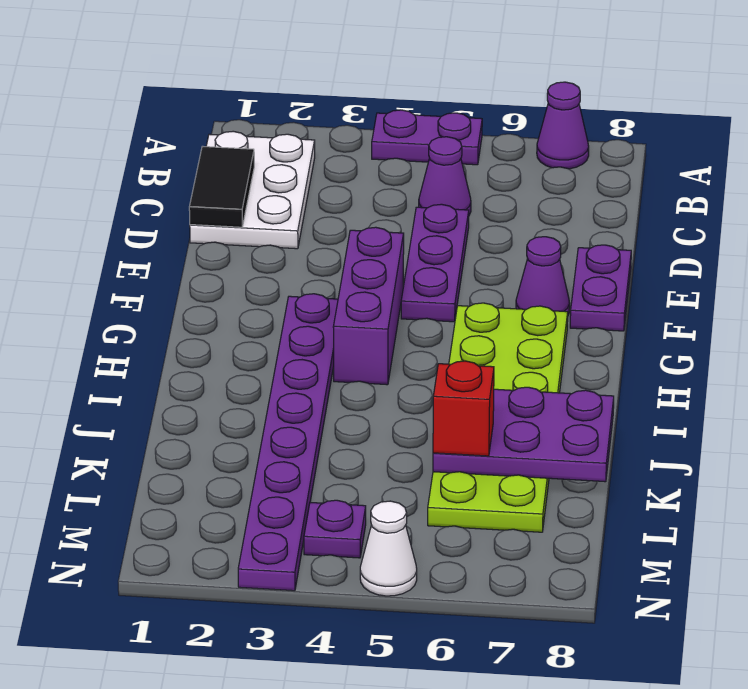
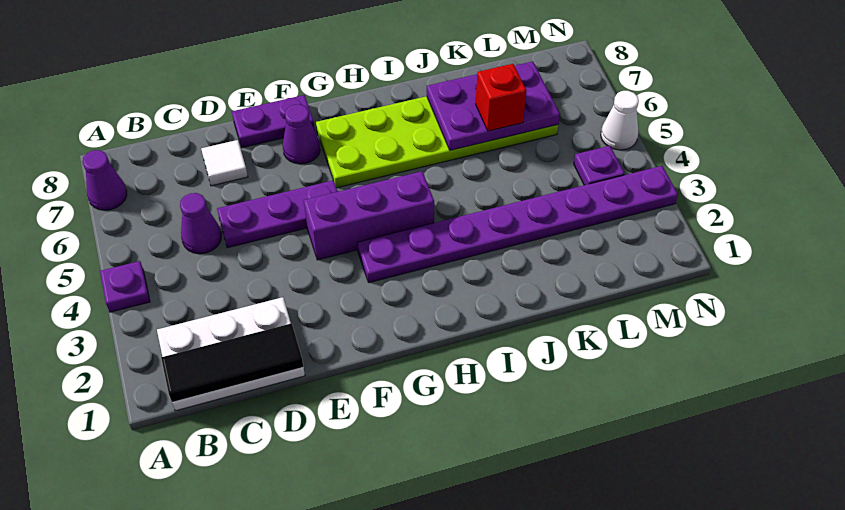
purple 1x2 plate [372,110,482,165] -> purple 1x1 plate [100,261,150,312]
black 1x2 tile [189,146,254,227] -> black 1x3 tile [161,323,303,402]
none -> white 1x1 tile [201,140,248,186]
purple 2x3 plate [433,387,614,482] -> purple 2x3 plate turned to [427,61,560,150]

